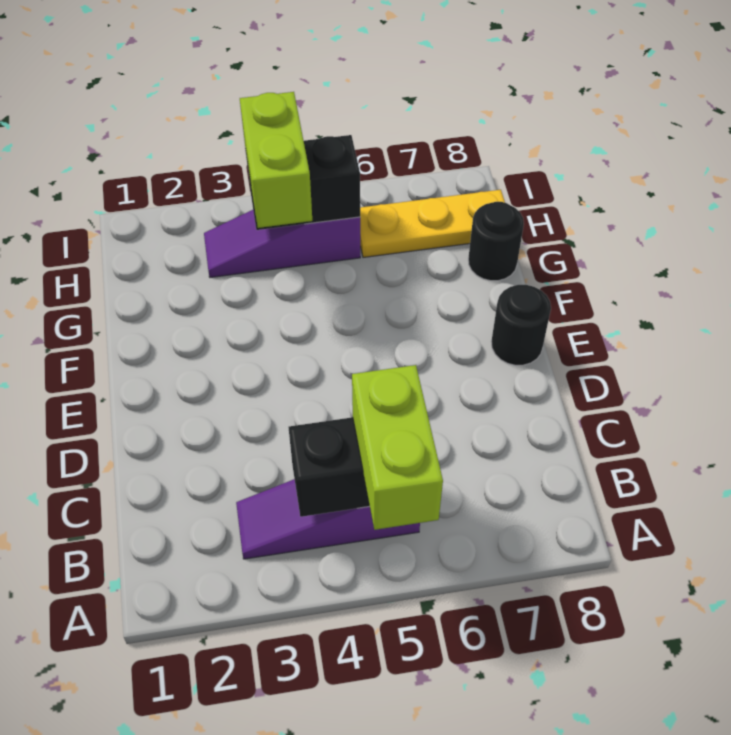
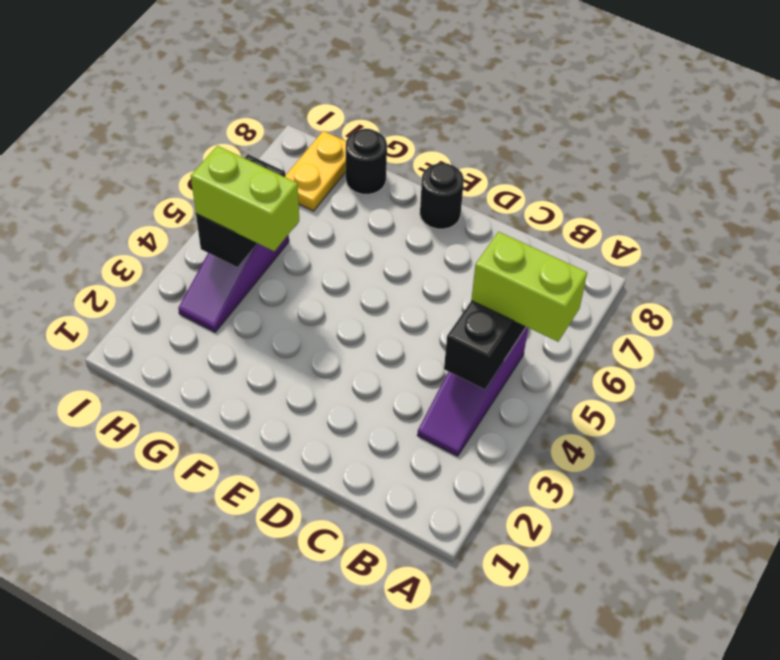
yellow 1x3 plate [360,190,505,257] -> yellow 1x2 plate [285,131,346,211]

